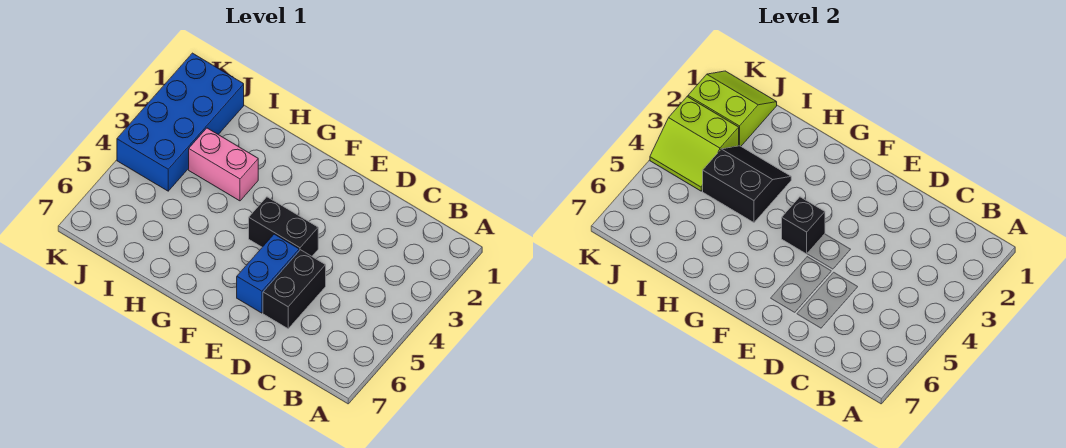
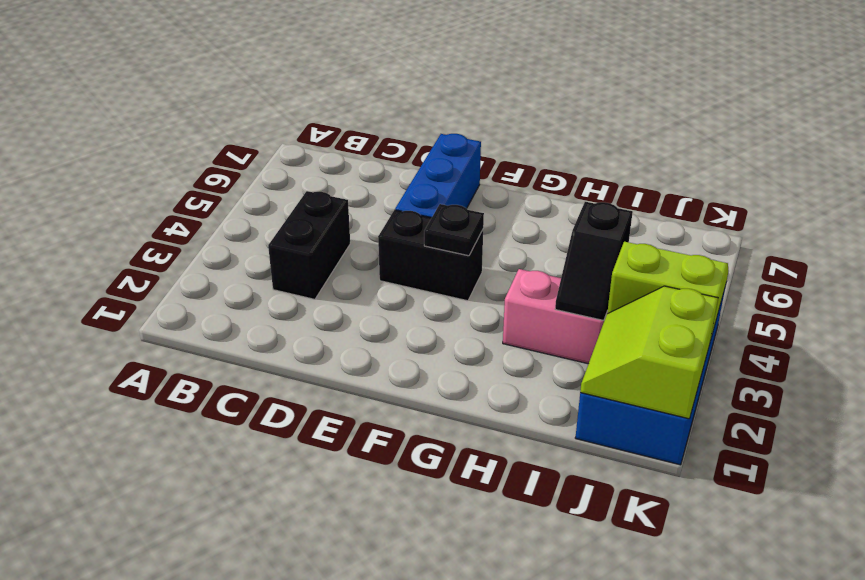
black 1x2 brick [263,250,326,329] -> black 1x2 brick moved to [268,191,350,299]
blue 1x2 brick [237,234,299,313] -> blue 1x3 brick [395,134,481,218]
black 1x1 brick [782,197,825,254] -> black 1x1 plate [424,204,484,256]
black 2x2 slope [703,146,791,222] -> black 1x2 slope [555,202,633,320]
lime 2x2 slope [688,71,777,146] -> lime 2x2 slope turned to [580,286,718,419]

